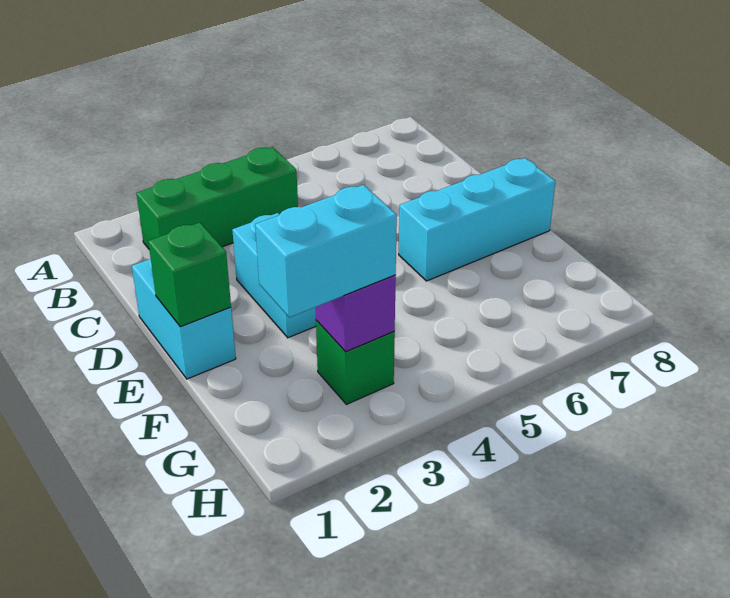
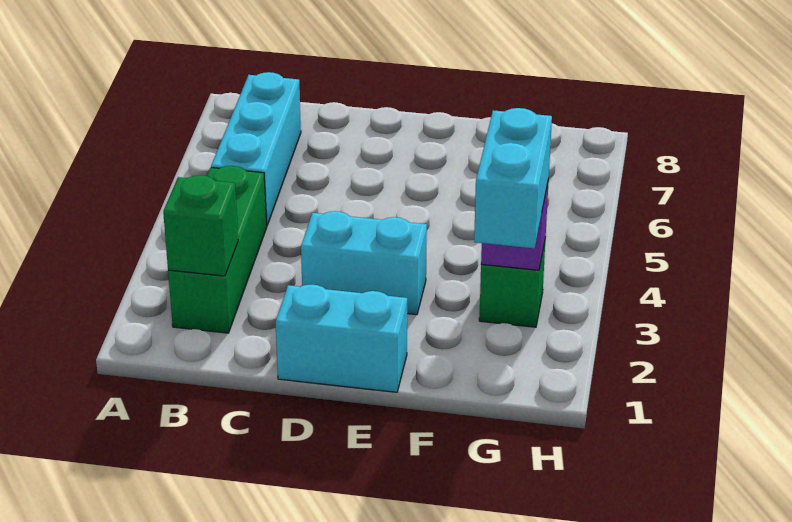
green 1x1 brick [148,222,231,327] -> green 1x1 brick moved to [163,175,238,276]
cyan 1x3 brick [399,158,555,281] -> cyan 1x3 brick moved to [211,72,301,225]

